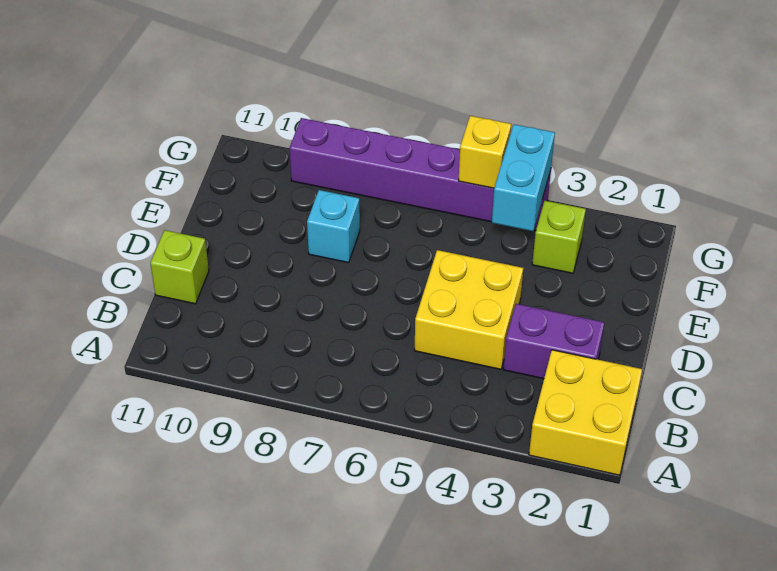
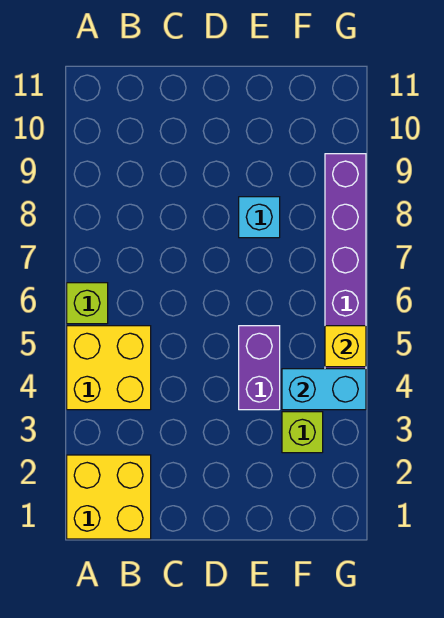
purple 1x2 brick [503,304,605,379] -> purple 1x2 brick moved to [239,326,280,410]
yellow 2x2 brick [414,250,523,369] -> yellow 2x2 brick moved to [67,326,151,410]
lime 1x1 brick [150,230,209,304] -> lime 1x1 brick moved to [67,283,108,324]

